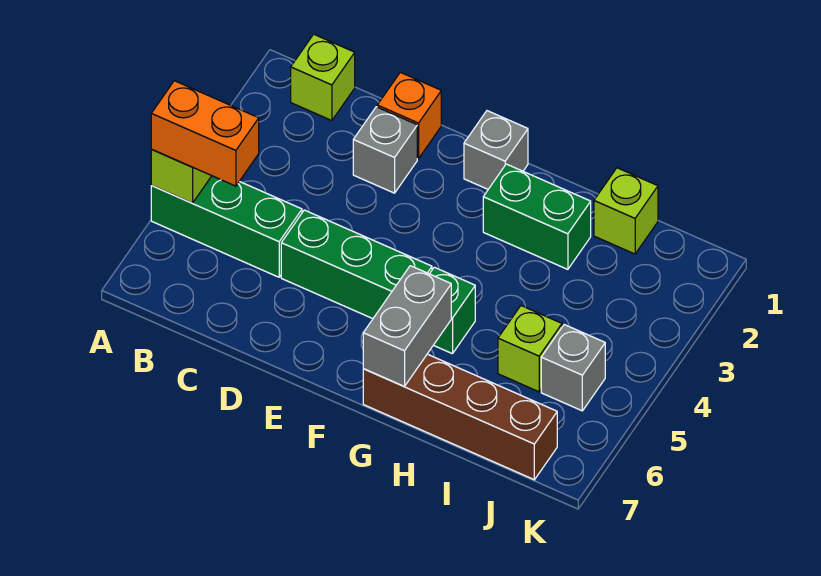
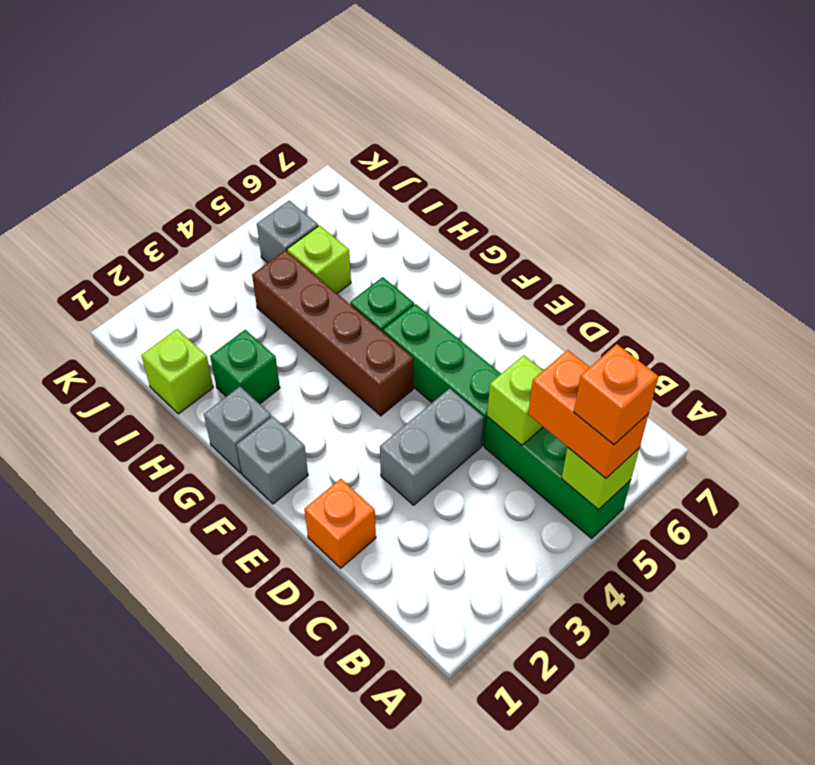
none -> orange 1x1 brick [574,344,659,445]
lime 1x1 brick [291,34,355,121] -> lime 1x1 brick moved to [487,355,543,445]
grey 1x1 brick [353,107,417,193] -> grey 1x1 brick moved to [204,387,271,473]
green 1x2 brick [483,164,591,269] -> green 1x1 brick [210,330,280,404]
grey 1x2 brick [363,266,451,386] -> grey 1x2 brick moved to [380,388,484,505]
brown 1x4 brick [363,354,557,480] -> brown 1x4 brick moved to [252,250,413,416]

